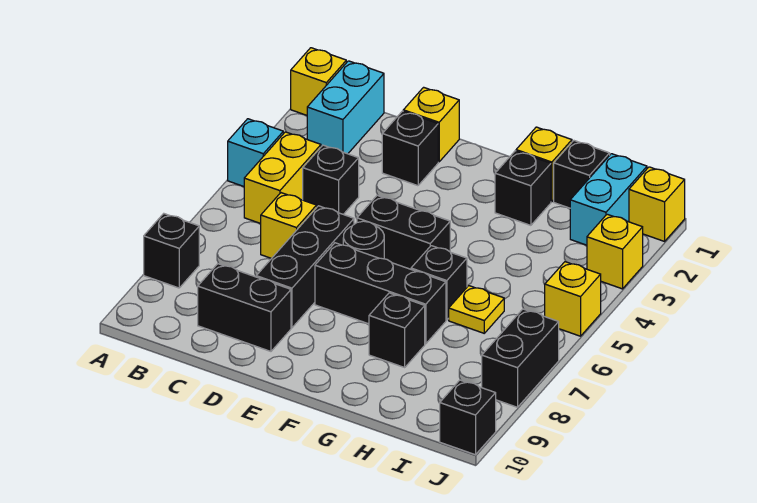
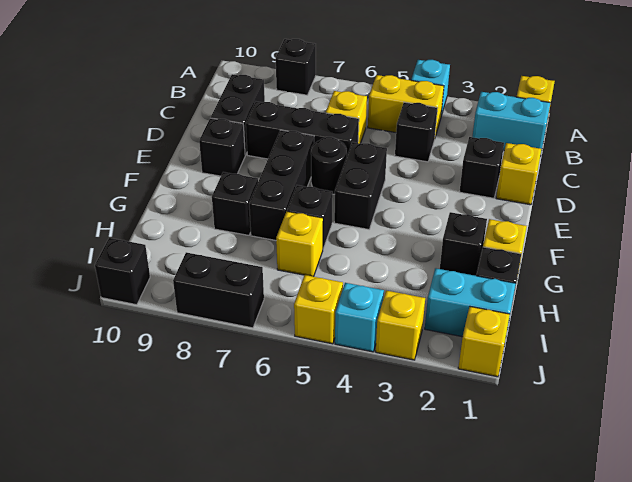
none -> black 1x1 brick [199,118,245,176]
yellow 1x1 plate [449,286,504,333] -> yellow 1x1 brick [276,211,323,277]
none -> cyan 1x1 brick [335,283,384,352]

